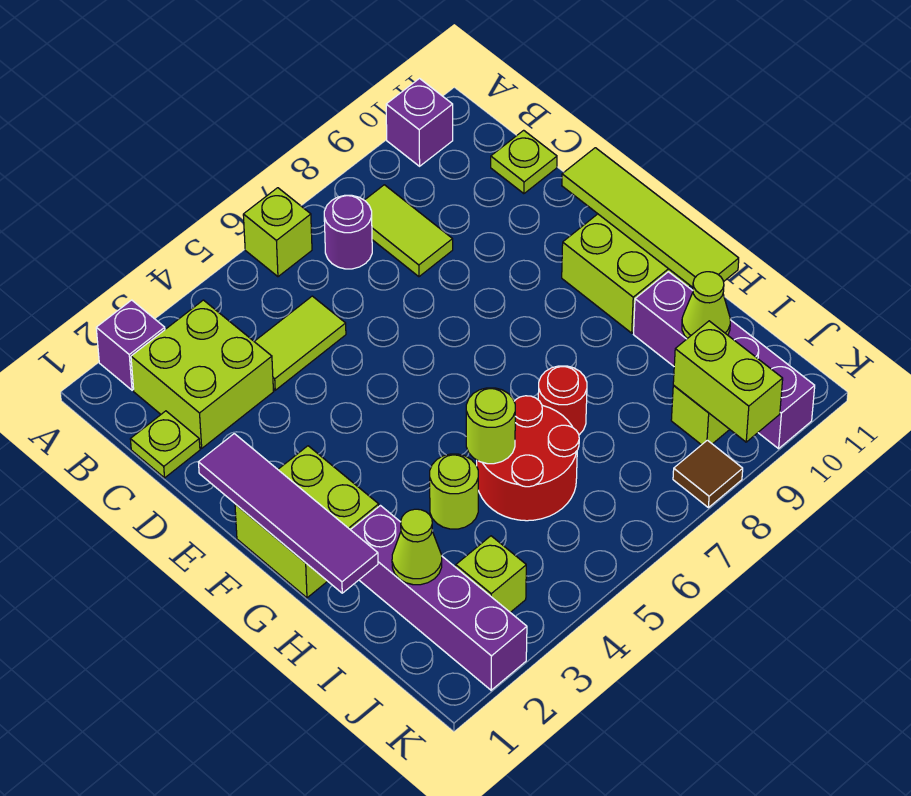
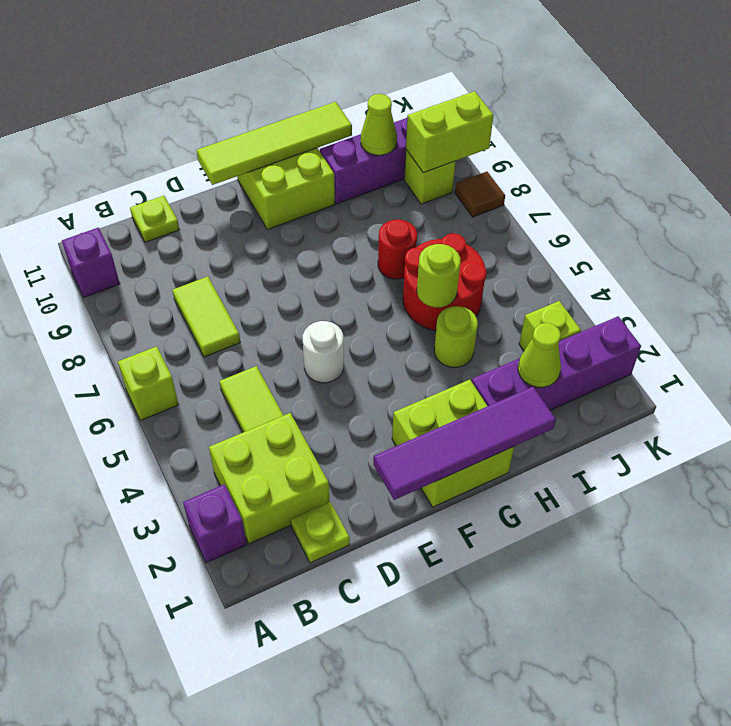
purple 1x1 round brick [324,195,372,269] -> none
lime 1x2 tile [365,185,453,277] -> lime 1x2 tile turned to [172,276,240,357]
none -> white 1x1 round brick [303,321,344,383]

